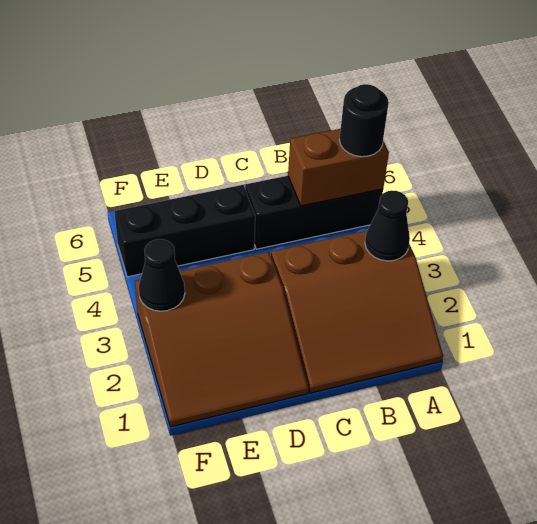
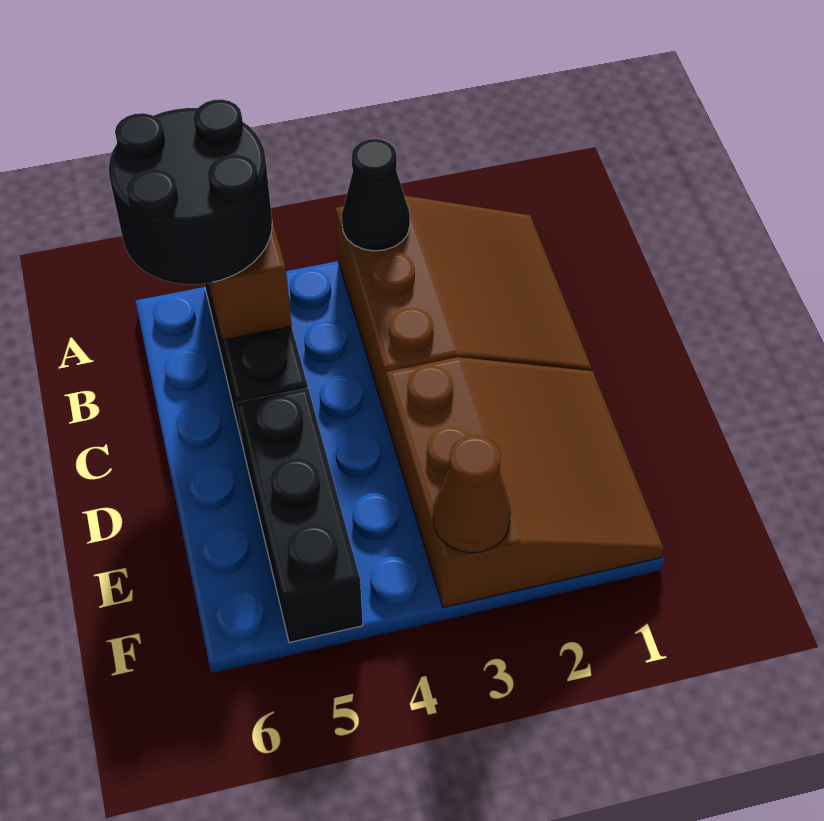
black 1x1 round brick [339,84,389,157] -> black 2x2 round brick [109,99,272,284]
black 1x1 cone [139,239,185,311] -> brown 1x1 cone [433,435,511,553]

